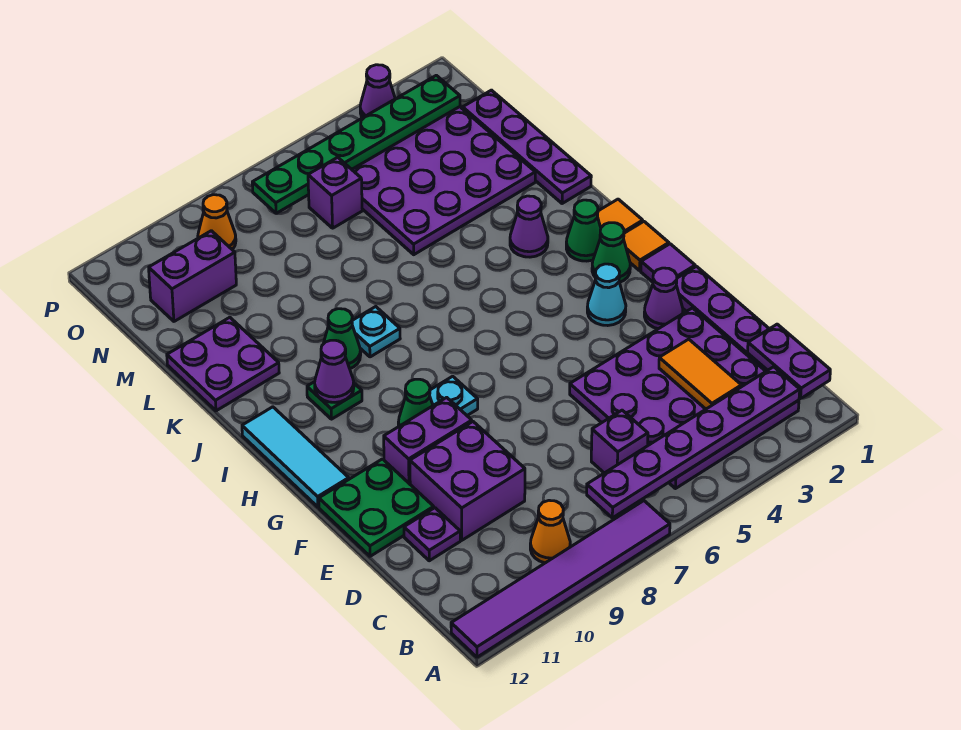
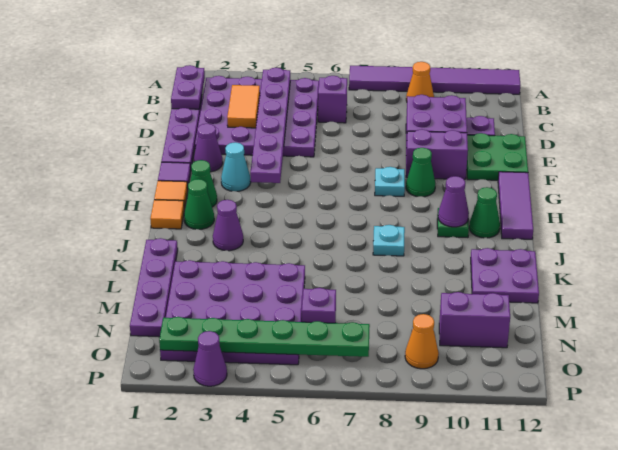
purple 1x6 plate [587,367,800,518] -> purple 1x6 plate turned to [250,68,290,183]
cyan 1x3 tile [242,407,349,507] -> purple 1x3 tile [498,172,533,239]
green 1x1 cone [323,309,361,368] -> green 1x1 cone moved to [469,187,500,238]

